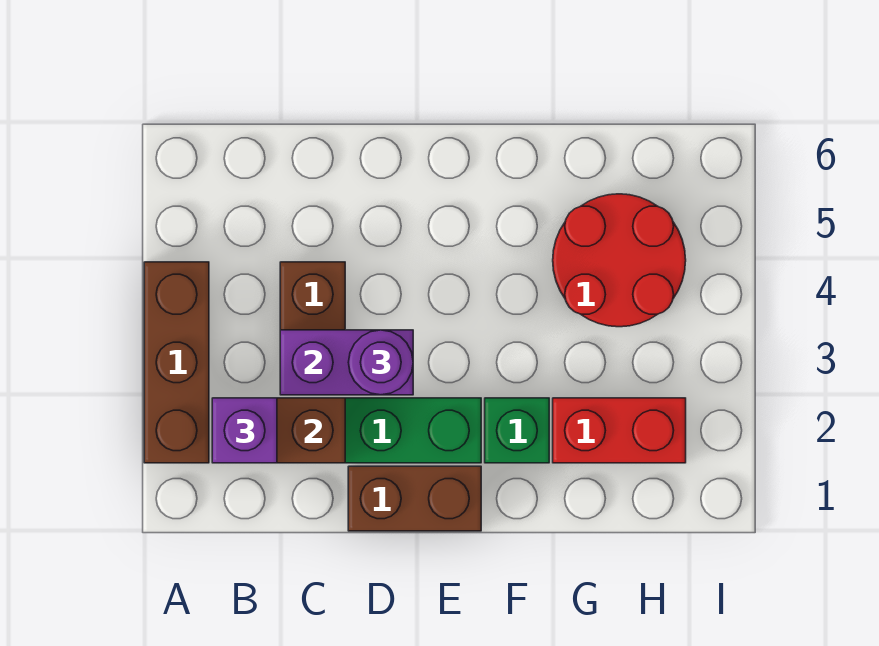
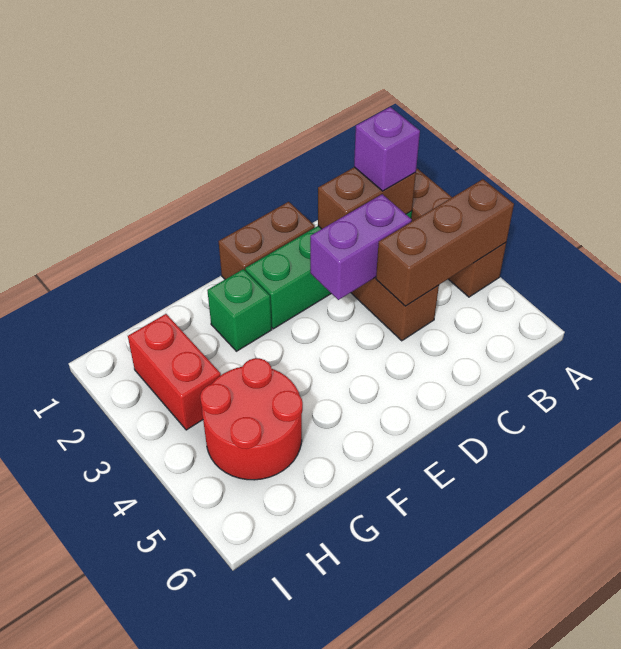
none -> brown 1x3 brick [376,179,514,306]
purple 1x1 round brick [348,330,413,395] -> none
red 1x2 brick [553,398,686,463] -> red 1x2 brick turned to [128,314,221,430]

